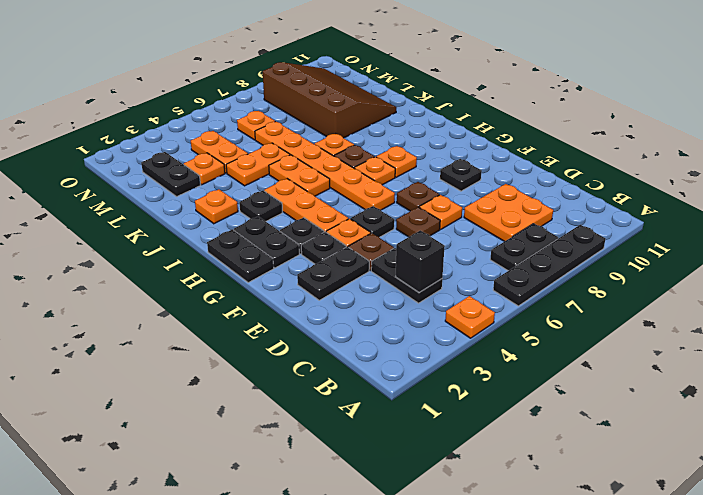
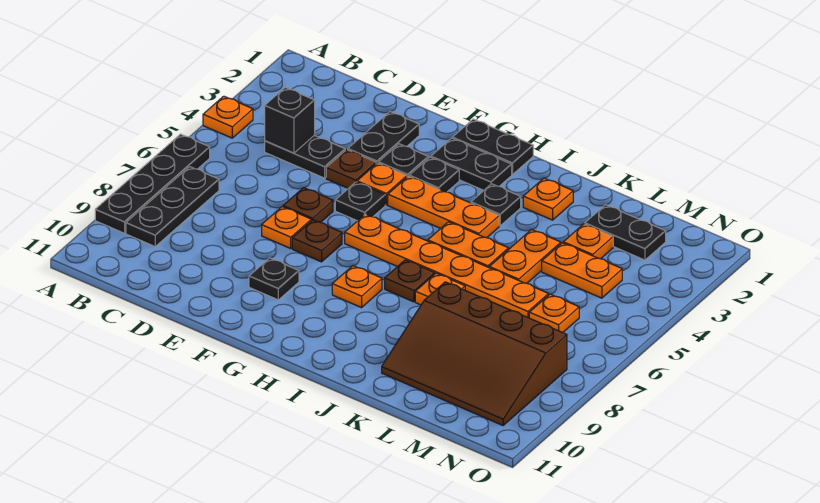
black 1x2 plate [490,224,558,271] -> black 1x3 plate [126,167,219,246]
orange 2x2 plate [464,184,553,242] -> none
orange 1x1 plate [354,157,395,185] -> none

